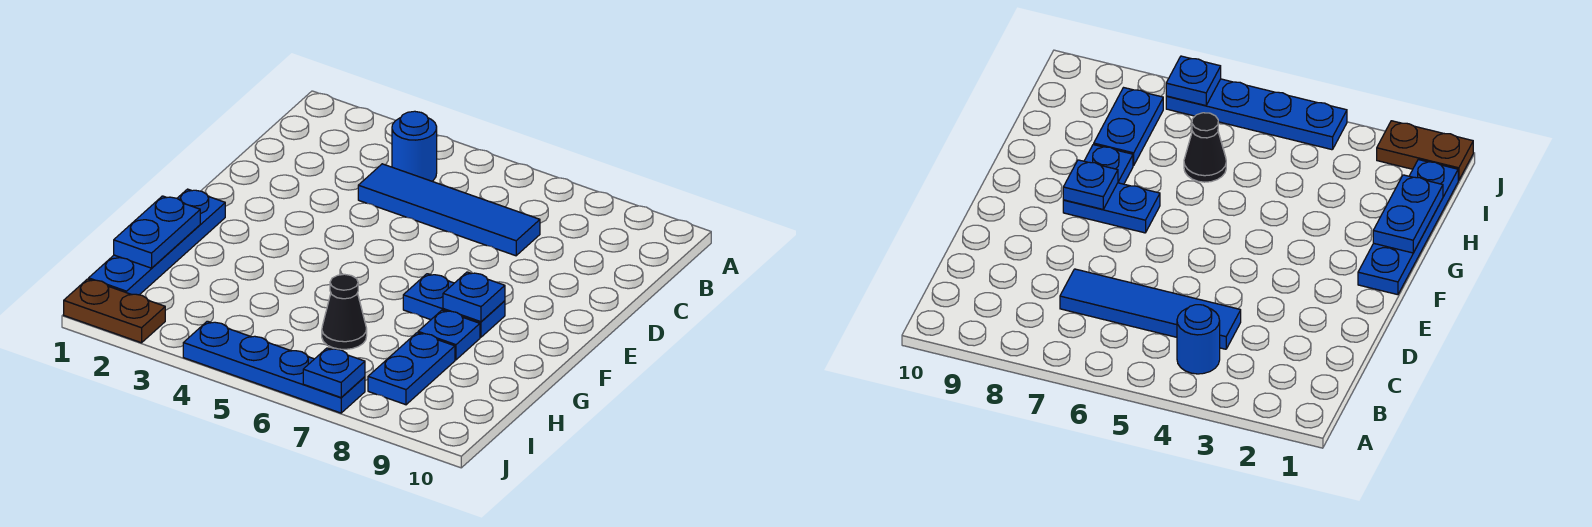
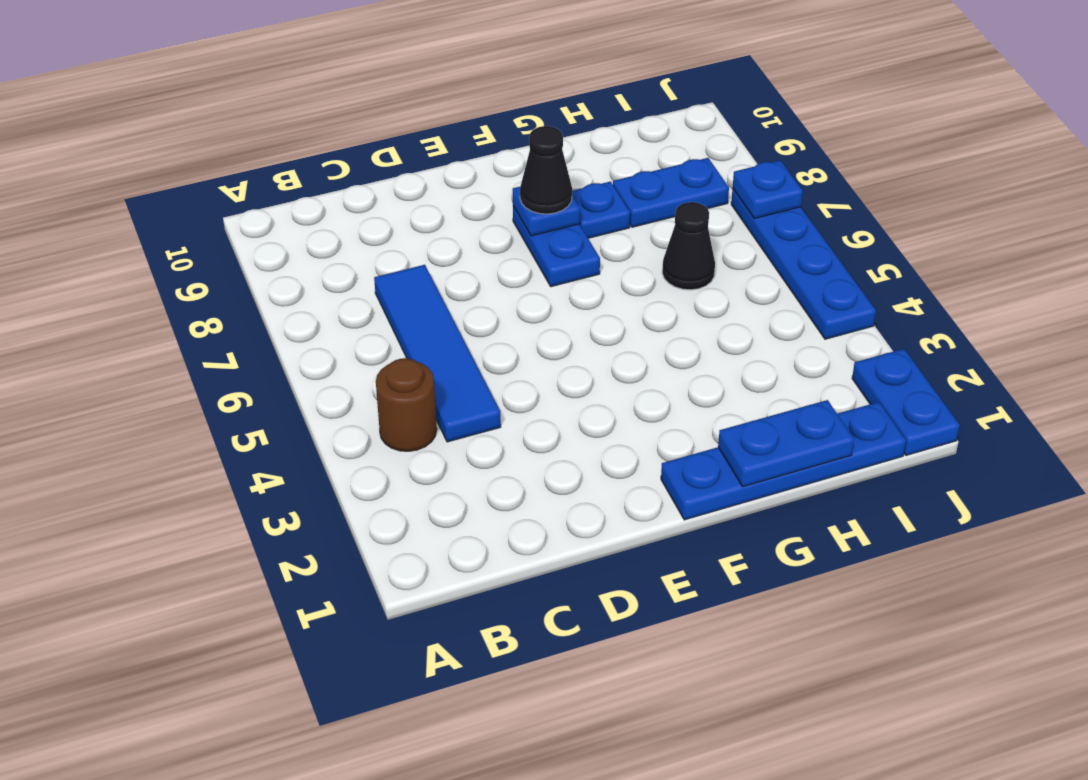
blue 1x1 round brick [392,111,437,181] -> brown 1x1 round brick [376,358,437,451]
none -> black 1x1 cone [520,126,572,214]
brown 1x2 plate [64,279,165,343] -> blue 1x2 plate [852,349,960,455]

